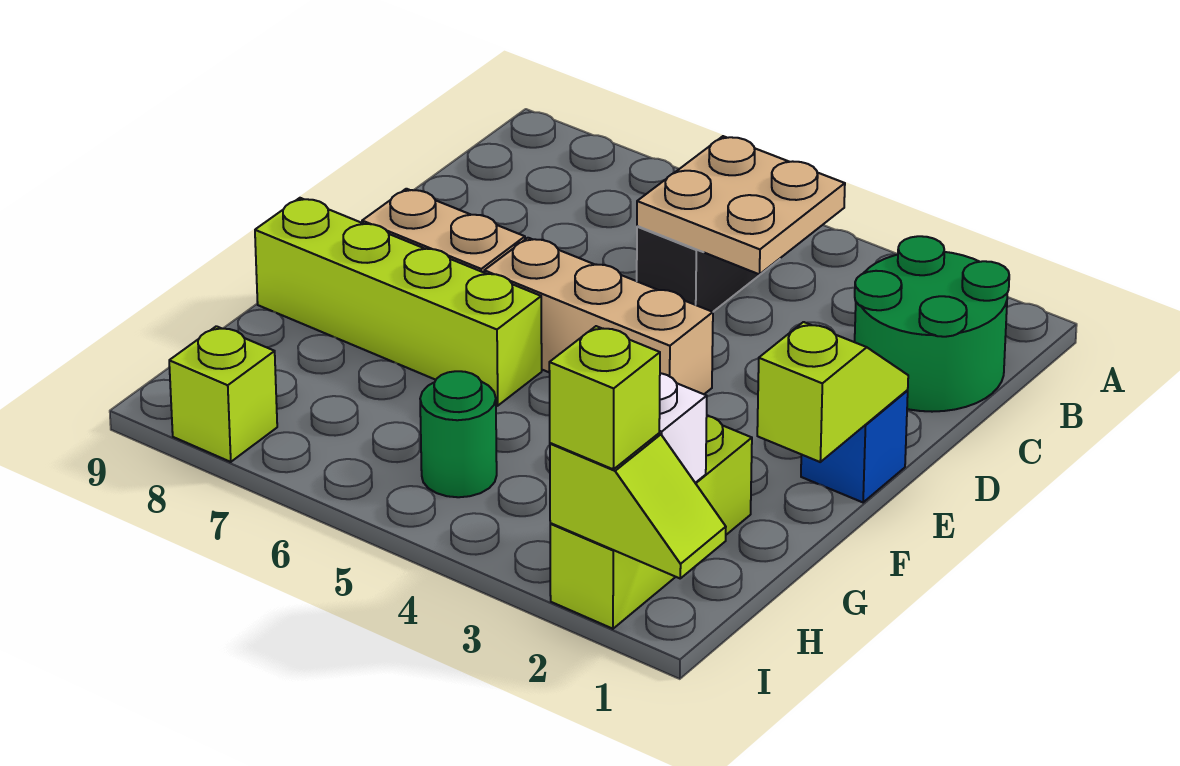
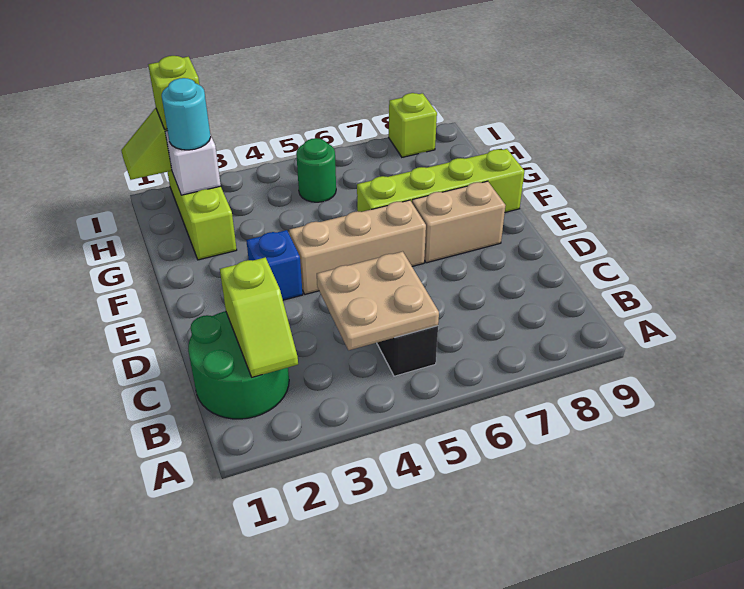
blue 1x1 brick [801,391,908,502] -> blue 1x1 brick moved to [246,230,303,300]
lime 1x2 slope [757,322,908,462] -> lime 1x2 slope moved to [220,257,298,377]
none -> cyan 1x1 round brick [162,78,211,150]

